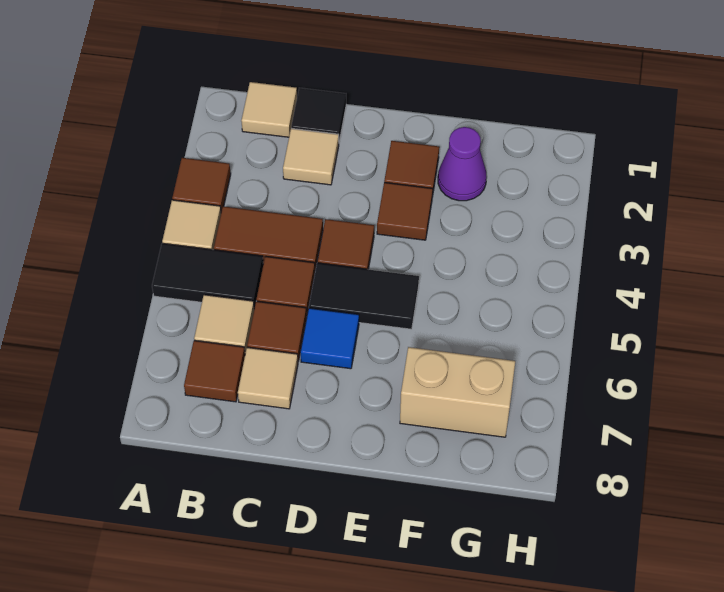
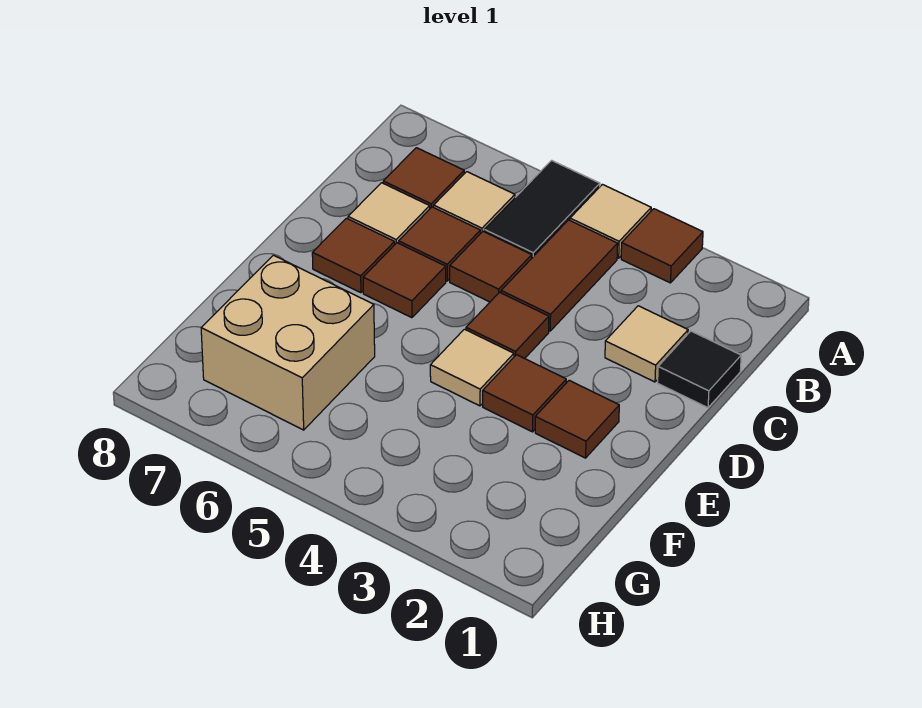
tan 1x1 tile [241,82,297,137] -> tan 1x1 tile moved to [430,329,514,406]
black 1x2 tile [309,263,419,329] -> none
blue 1x1 tile [300,308,359,369] -> brown 1x1 tile [363,243,446,318]
none -> brown 1x1 tile [312,218,395,293]
purple 1x1 cone [438,127,487,201] -> none
tan 1x2 brick [400,347,515,437] -> tan 2x2 brick [201,255,375,430]

